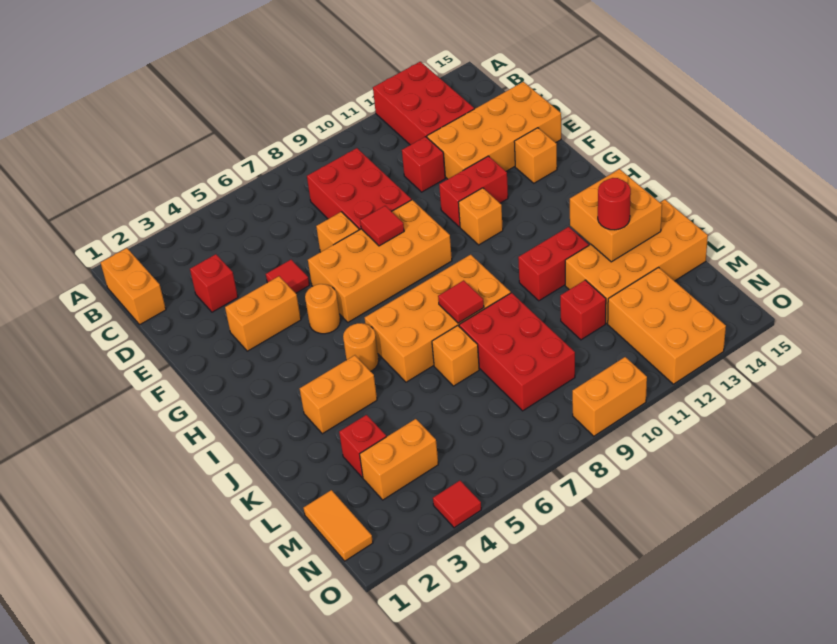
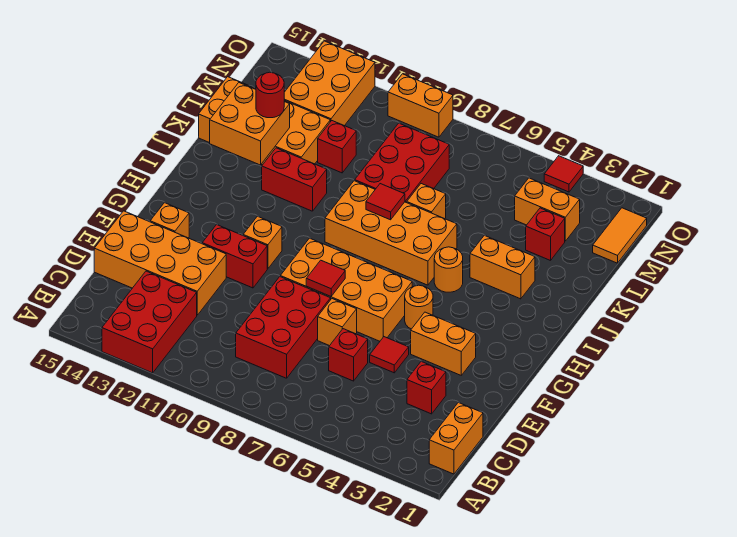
red 1x1 brick [402,137,445,192] -> red 1x1 brick moved to [329,329,368,381]

